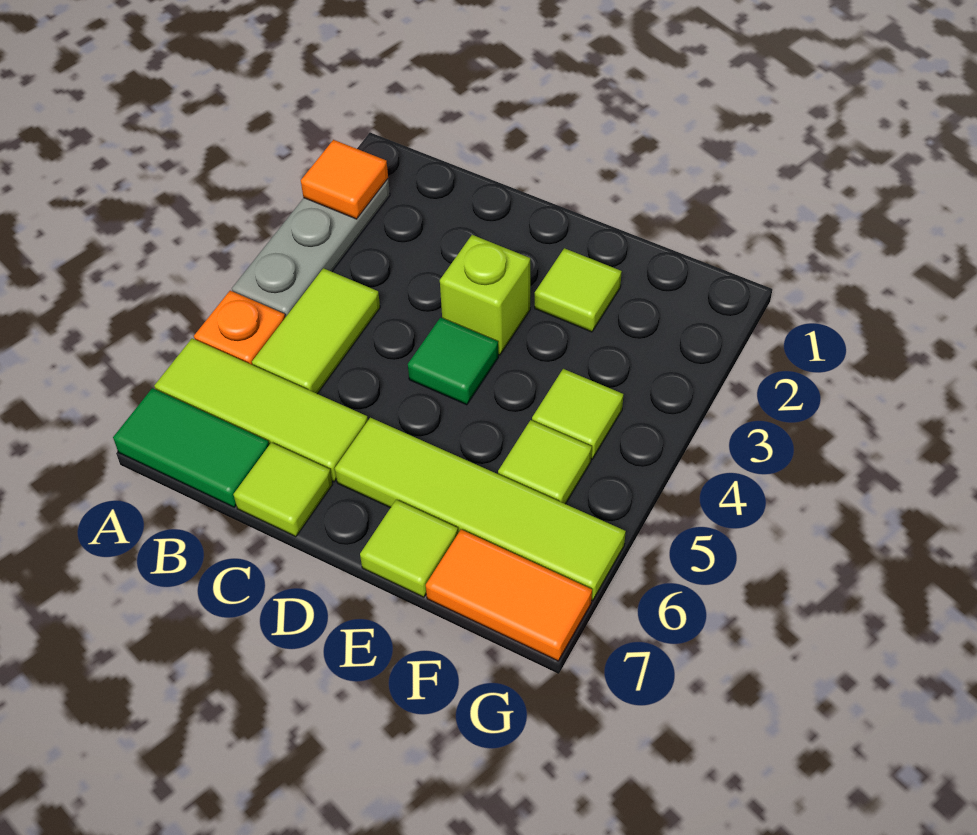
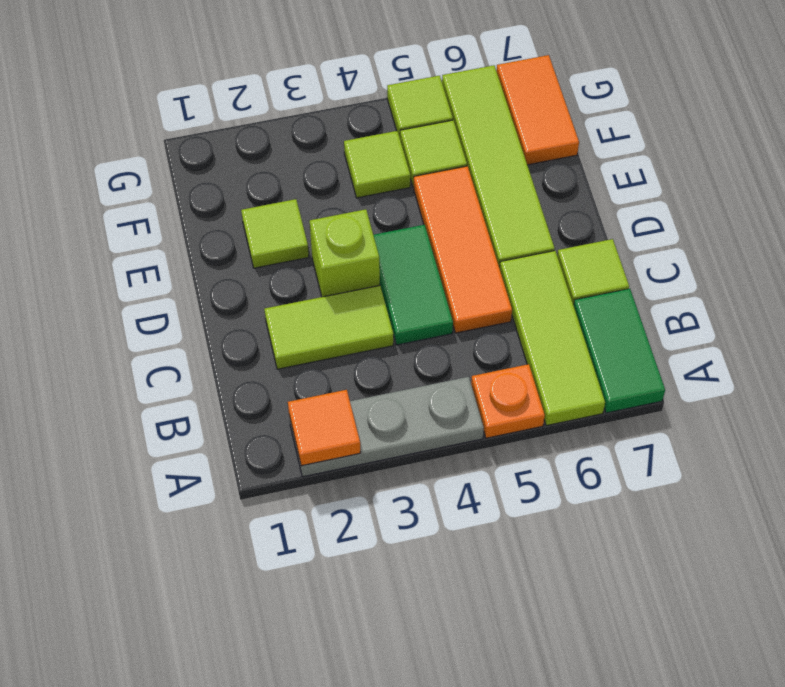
lime 1x2 tile [252,268,380,394] -> lime 1x2 tile moved to [264,286,393,369]
none -> orange 1x3 tile [414,166,512,333]
green 1x1 tile [408,317,498,405] -> green 1x2 tile [374,225,453,345]
lime 1x1 tile [360,500,458,597] -> lime 1x1 tile moved to [387,76,453,137]

